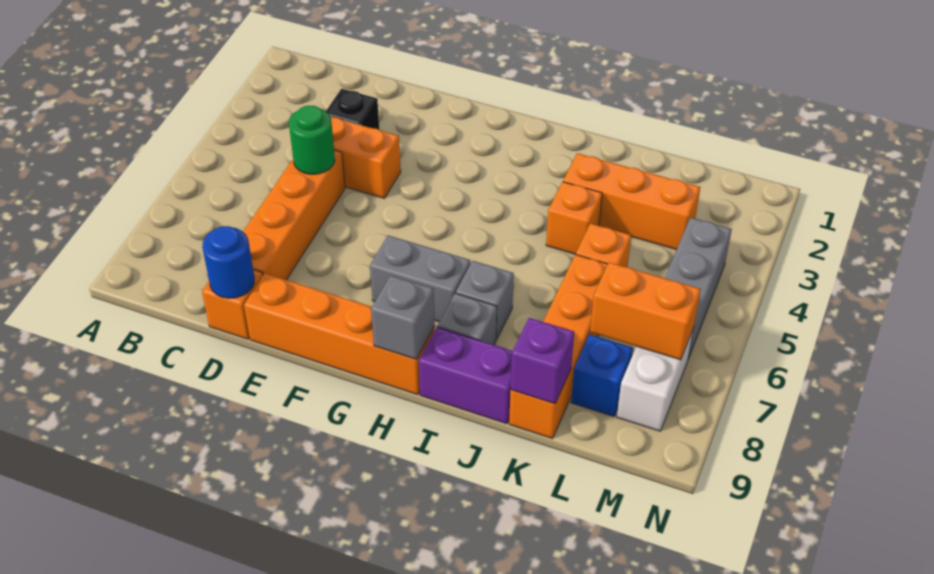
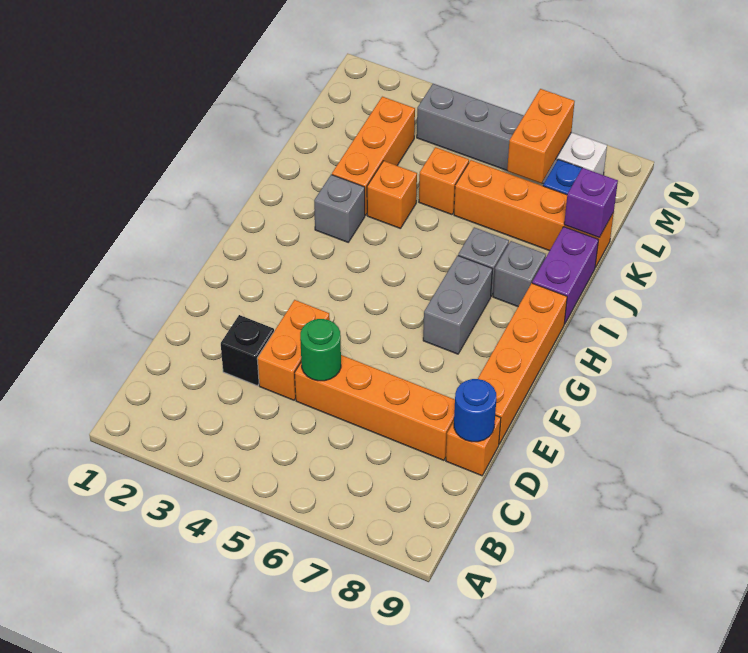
grey 1x1 brick [371,275,435,359] -> grey 1x1 brick moved to [314,175,365,242]

